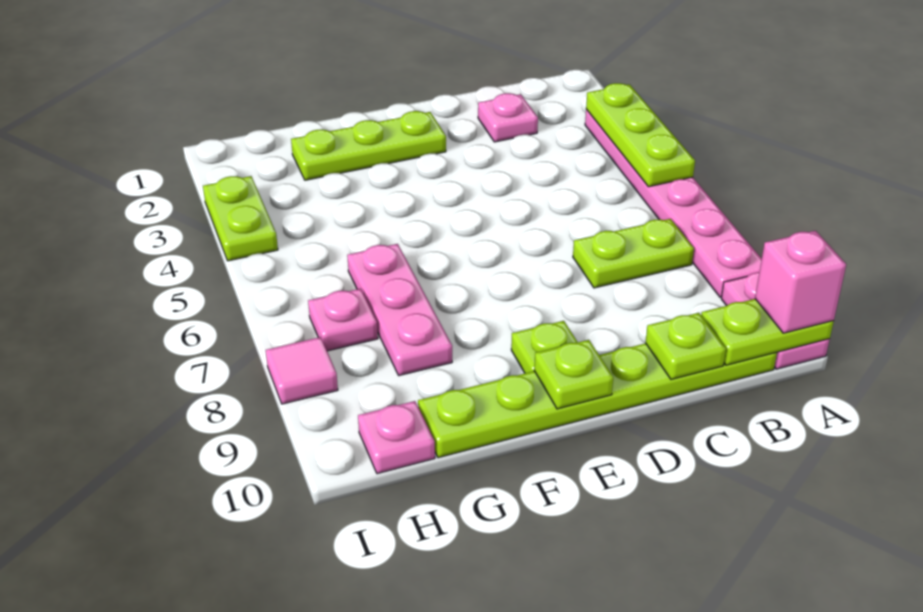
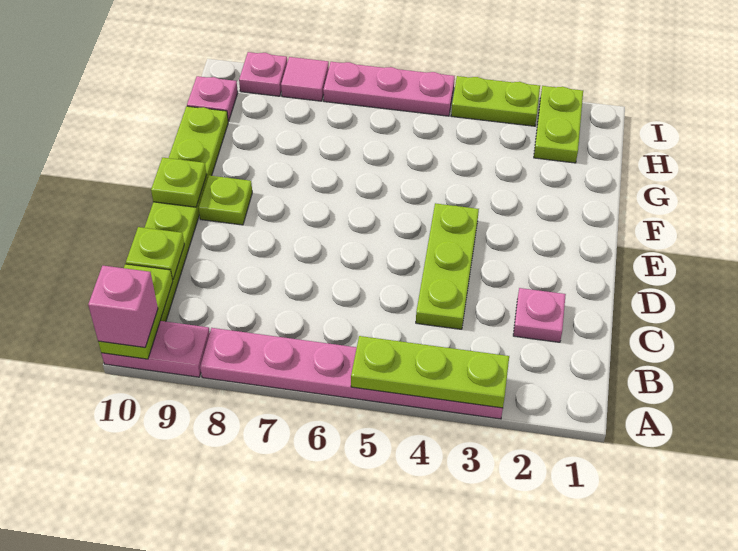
lime 1x2 plate [573,219,694,288] -> lime 1x2 plate moved to [534,86,583,163]
lime 1x3 plate [291,111,446,180] -> lime 1x3 plate moved to [416,203,479,329]
pink 1x3 plate [347,244,452,376] -> pink 1x3 plate moved to [323,62,455,116]
pink 1x1 plate [308,289,378,351] -> pink 1x1 plate moved to [239,52,287,96]

